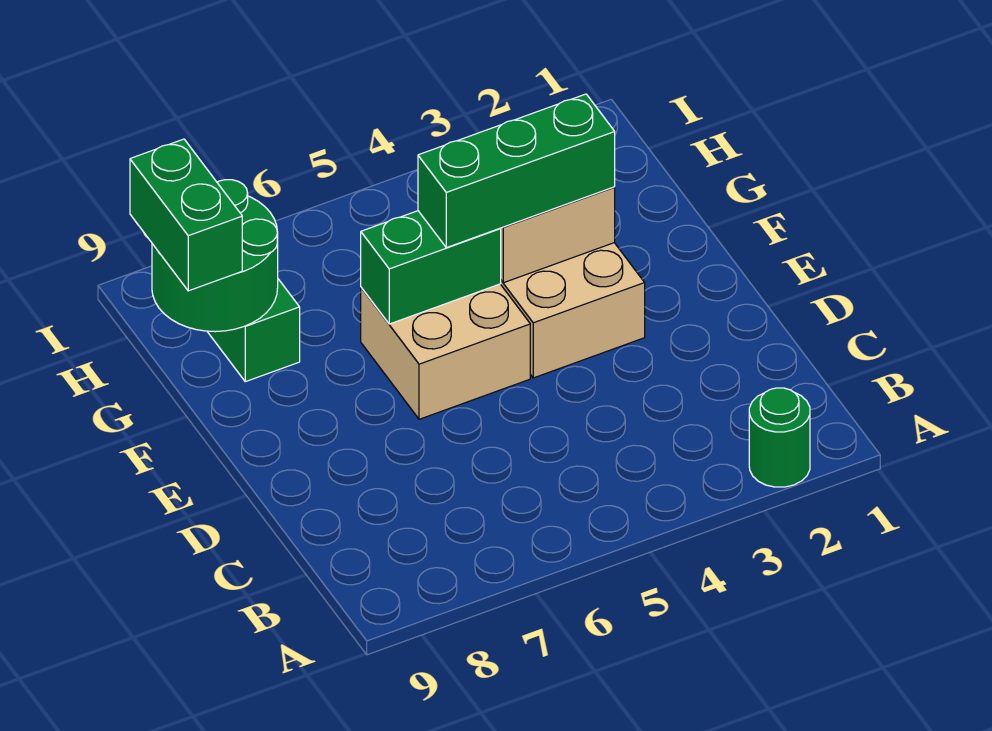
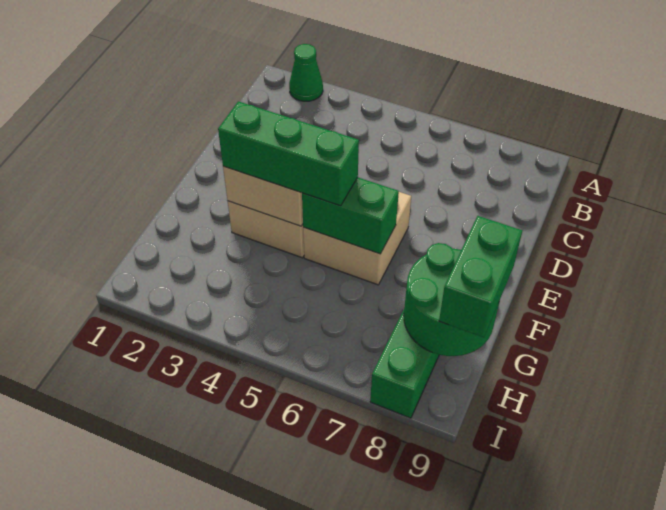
green 1x1 round brick [749,388,810,487] -> green 1x1 cone [289,44,323,101]

